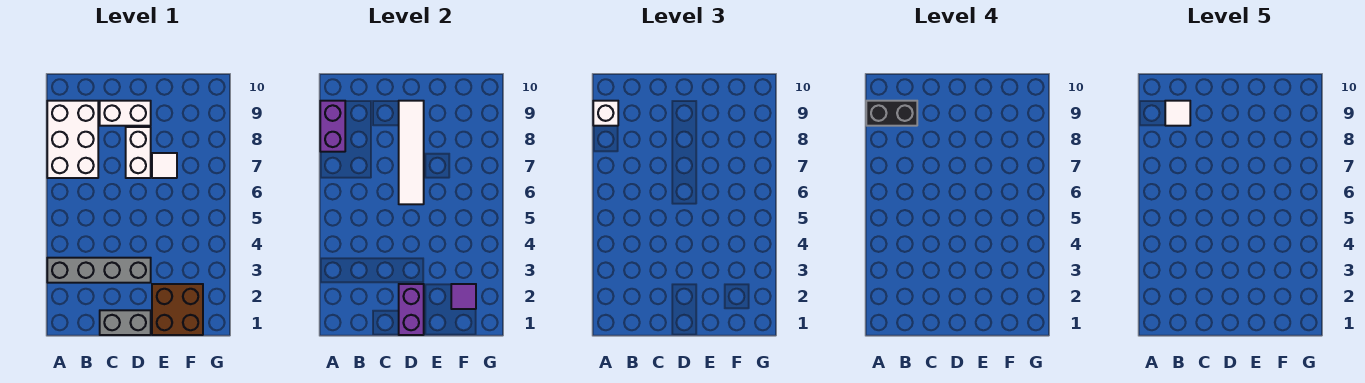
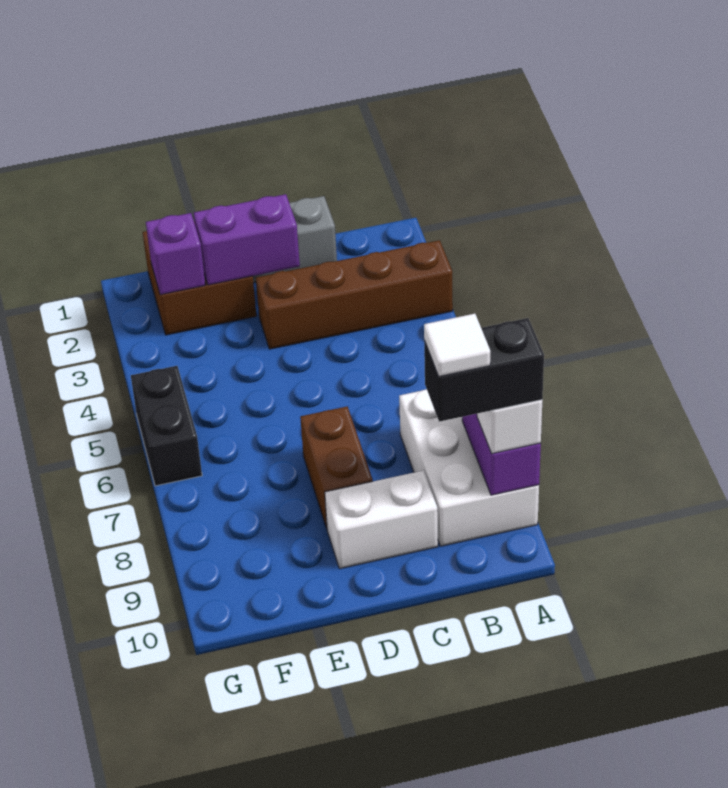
grey 1x4 brick [47,258,151,283] -> brown 1x4 brick [256,240,453,349]
purple 1x2 brick [399,284,424,335] -> purple 1x2 brick turned to [194,194,300,285]
white 1x4 tile [399,101,424,204] -> none
white 1x2 brick [126,127,151,178] -> brown 1x2 brick [300,407,373,528]
white 1x1 tile [152,153,177,178] -> none
purple 1x1 tile [451,284,476,309] -> purple 1x1 brick [146,213,205,295]
none -> black 1x2 brick [131,366,202,486]

